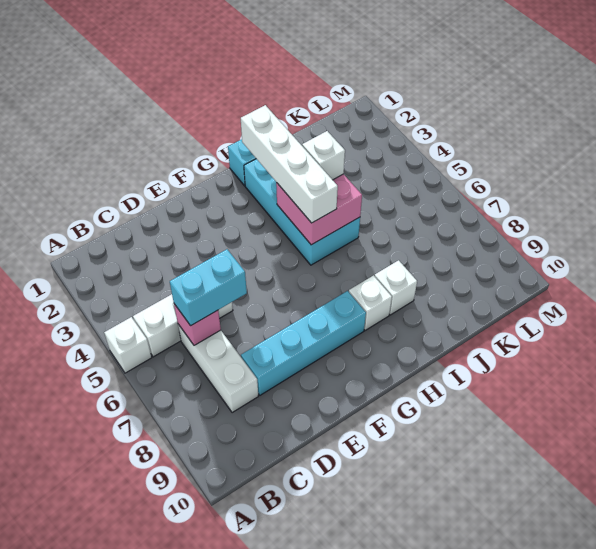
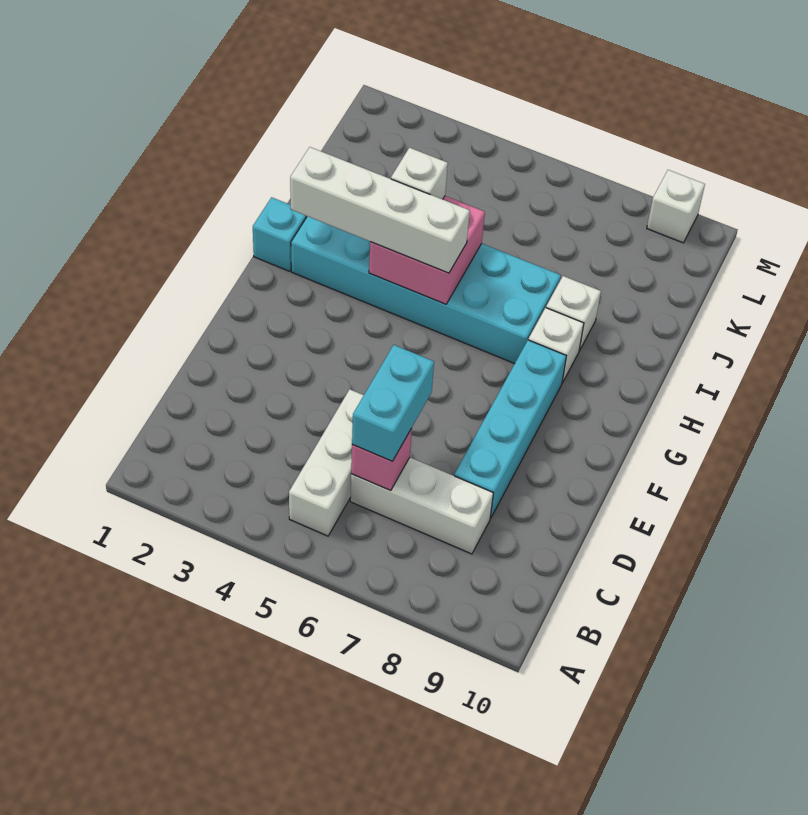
white 1x1 brick [104,317,152,373] -> white 1x1 brick moved to [647,170,705,243]
cyan 2x4 brick [244,159,360,265] -> cyan 2x6 brick [291,216,561,364]

